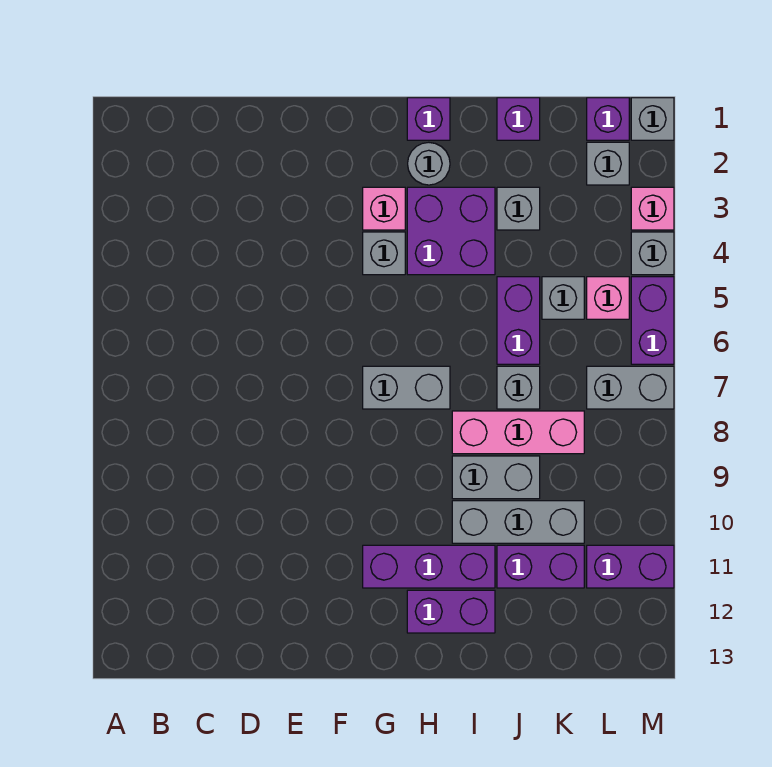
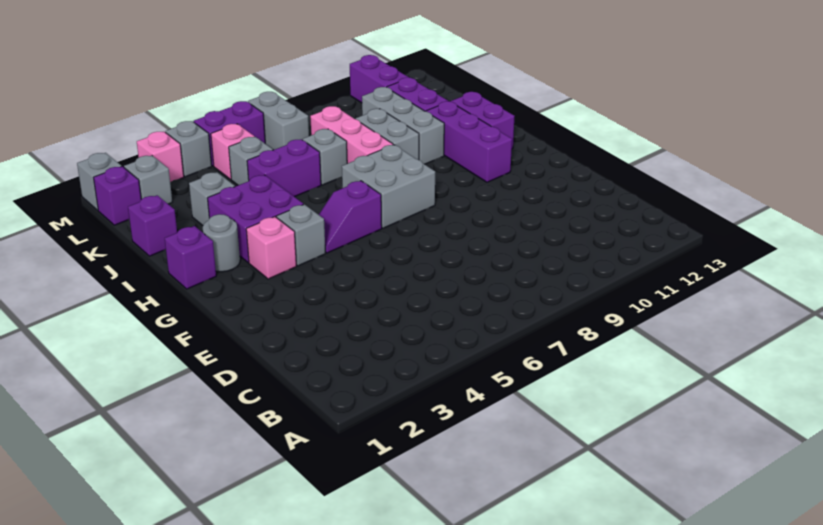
none -> purple 1x2 slope [319,181,382,253]
grey 1x2 brick [363,366,450,409] -> grey 2x2 brick [342,145,435,228]

